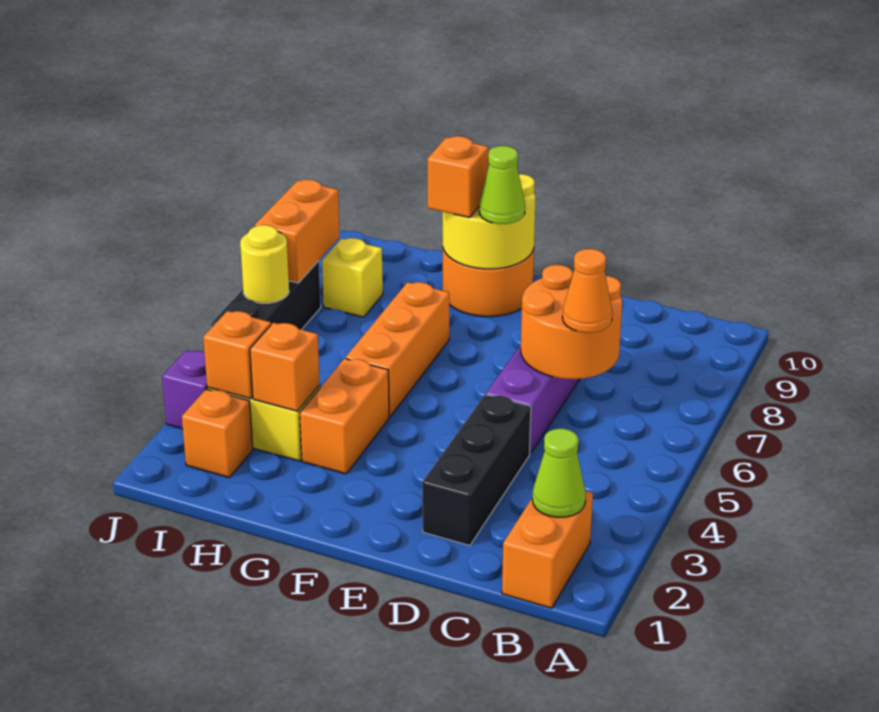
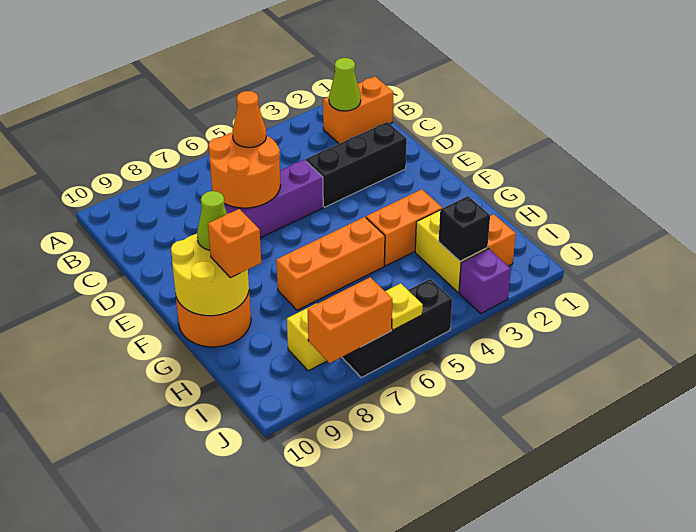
orange 1x1 brick [250,323,320,411] -> none
orange 1x1 brick [203,311,271,399] -> black 1x1 brick [439,196,490,261]
yellow 1x1 round brick [240,225,289,303] -> yellow 1x1 plate [385,283,423,330]

